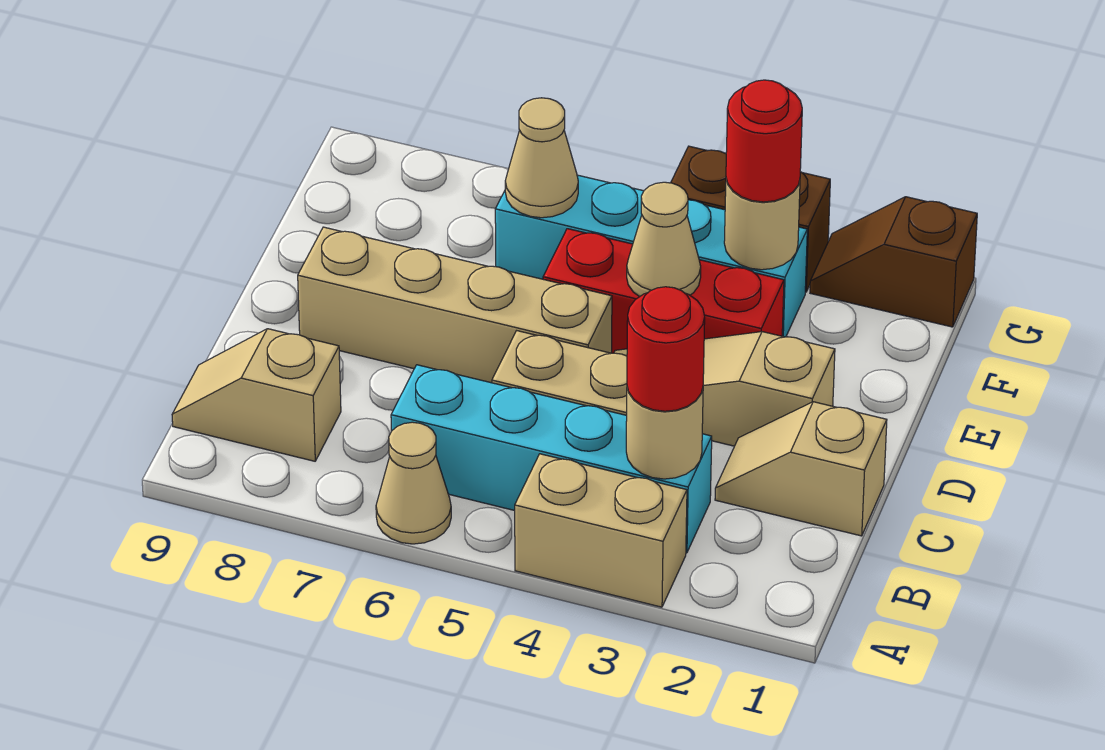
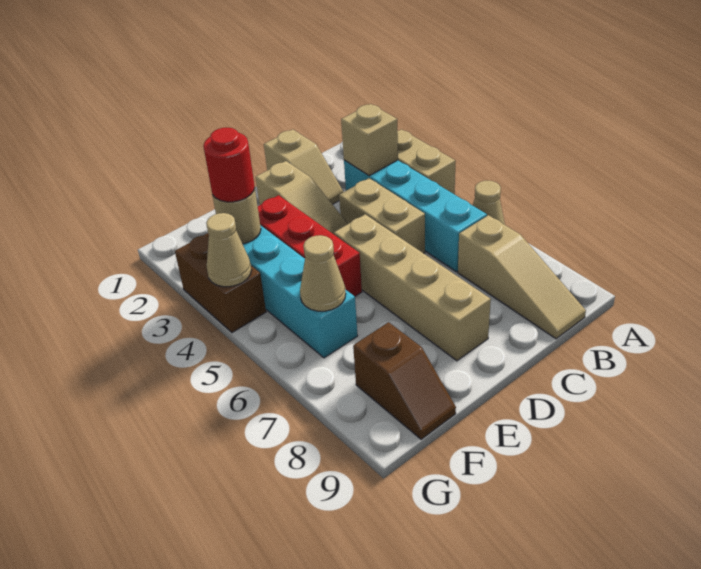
tan 1x1 round brick [626,387,703,479] -> tan 1x1 brick [341,104,398,176]
red 1x1 round brick [627,287,705,411] -> none
tan 1x2 slope [172,329,341,461] -> tan 1x3 slope [458,215,586,339]
tan 1x1 cone [627,182,701,297] -> tan 1x1 cone moved to [206,213,251,287]
brown 1x2 slope [810,197,977,327] -> brown 1x2 slope moved to [353,322,456,439]

